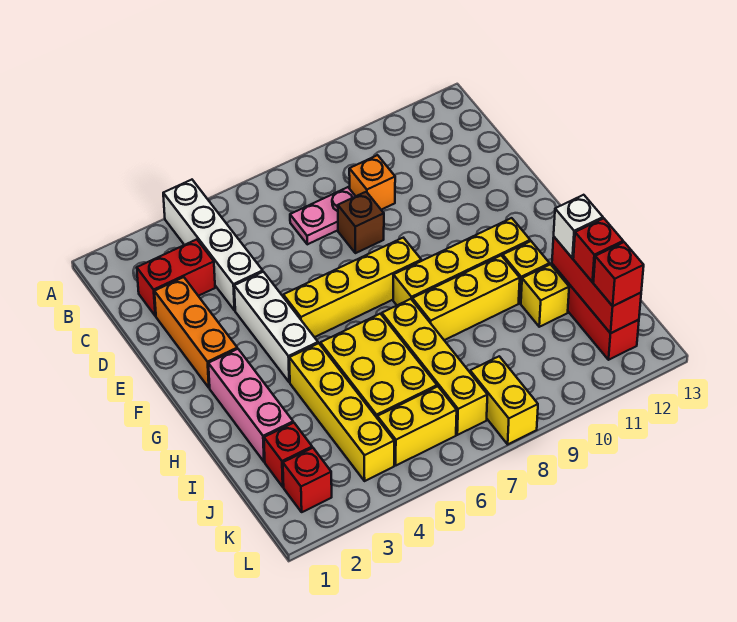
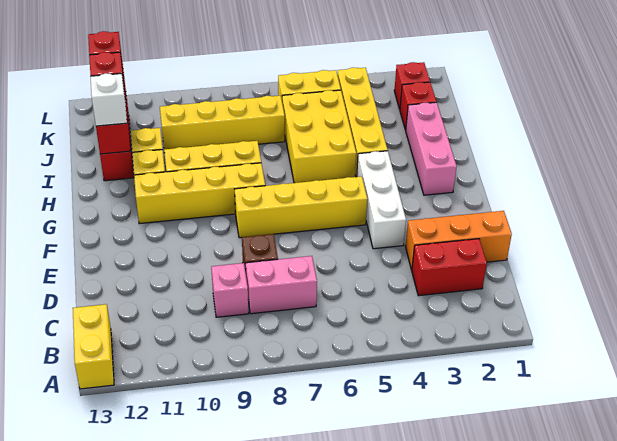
white 1x4 brick [163,180,263,310] -> none
pink 1x2 plate [290,187,356,244] -> pink 1x2 brick [246,256,317,314]
orange 1x1 brick [349,155,395,210] -> pink 1x1 brick [211,263,249,317]
orange 1x3 brick [154,277,237,388] -> orange 1x3 brick turned to [405,211,512,270]
yellow 1x4 brick [382,299,487,435] -> yellow 1x4 brick turned to [160,96,285,150]
yellow 1x2 brick [470,356,538,444] -> yellow 1x2 brick moved to [73,304,114,389]

